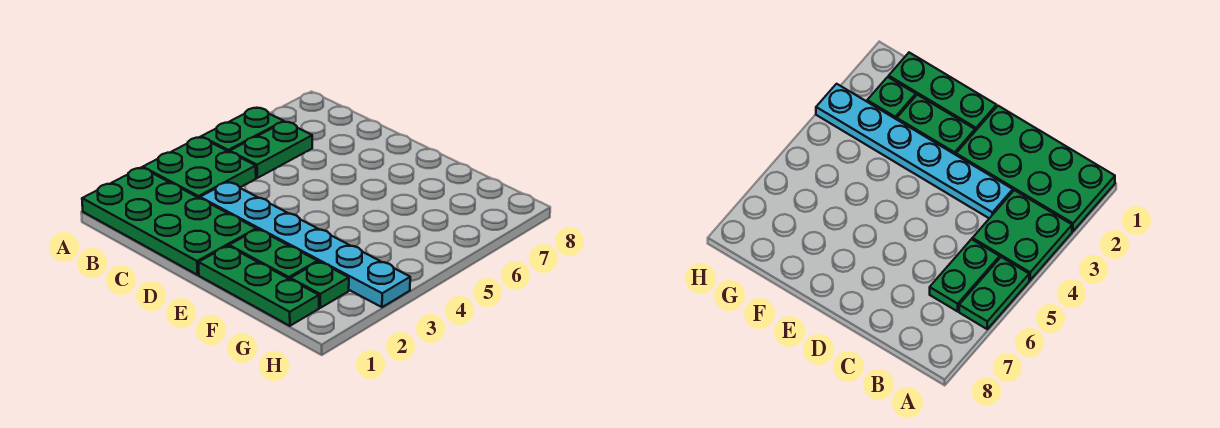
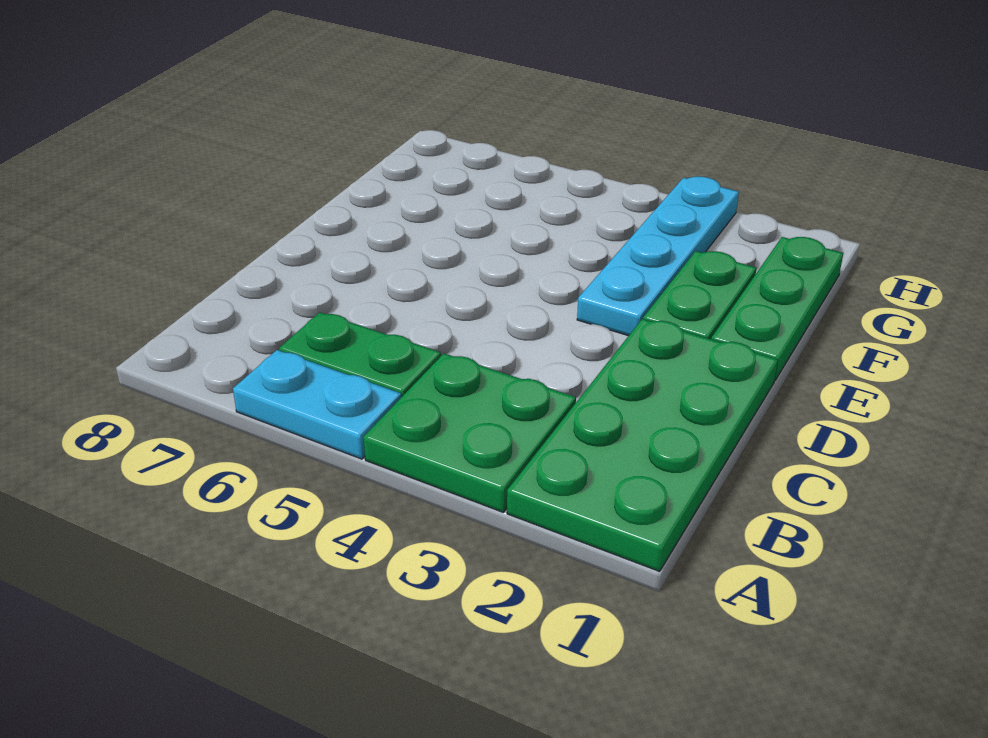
green 1x2 plate [201,108,284,152] -> cyan 1x2 plate [233,350,401,459]
cyan 1x6 plate [200,182,410,307] -> cyan 1x4 plate [577,177,739,336]
green 1x1 plate [290,262,349,308] -> none

